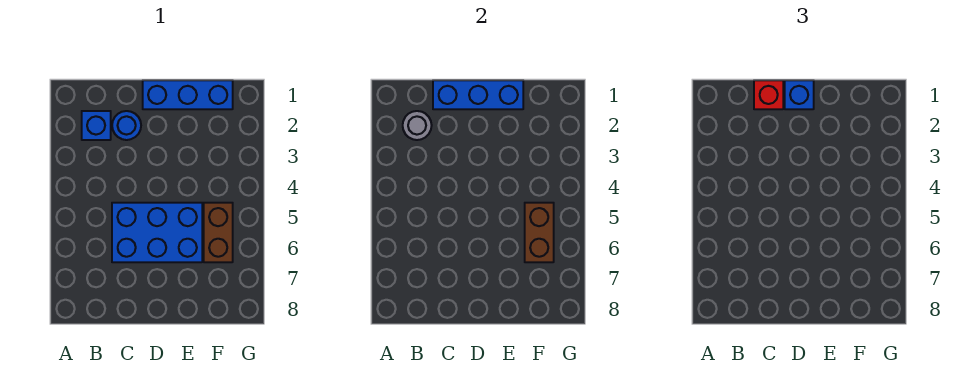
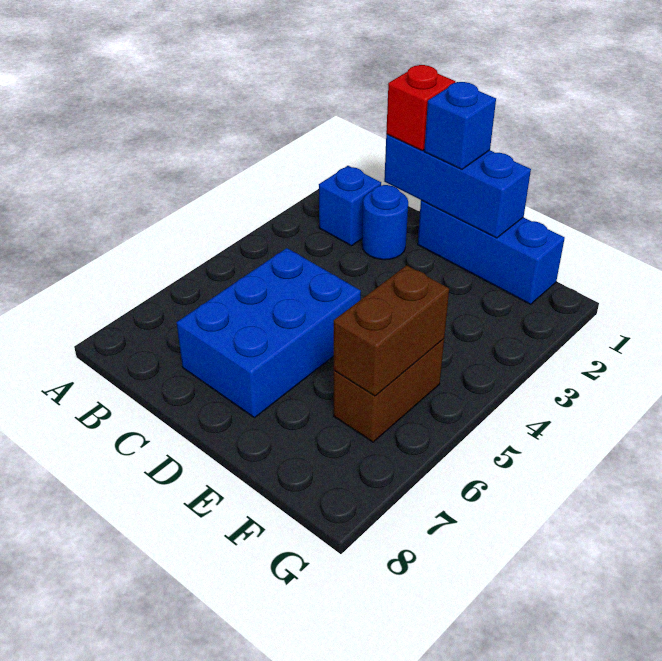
grey 1x1 round brick [403,111,432,140] -> none
blue 2x3 brick [112,203,202,262] -> blue 2x3 brick turned to [177,248,361,418]

